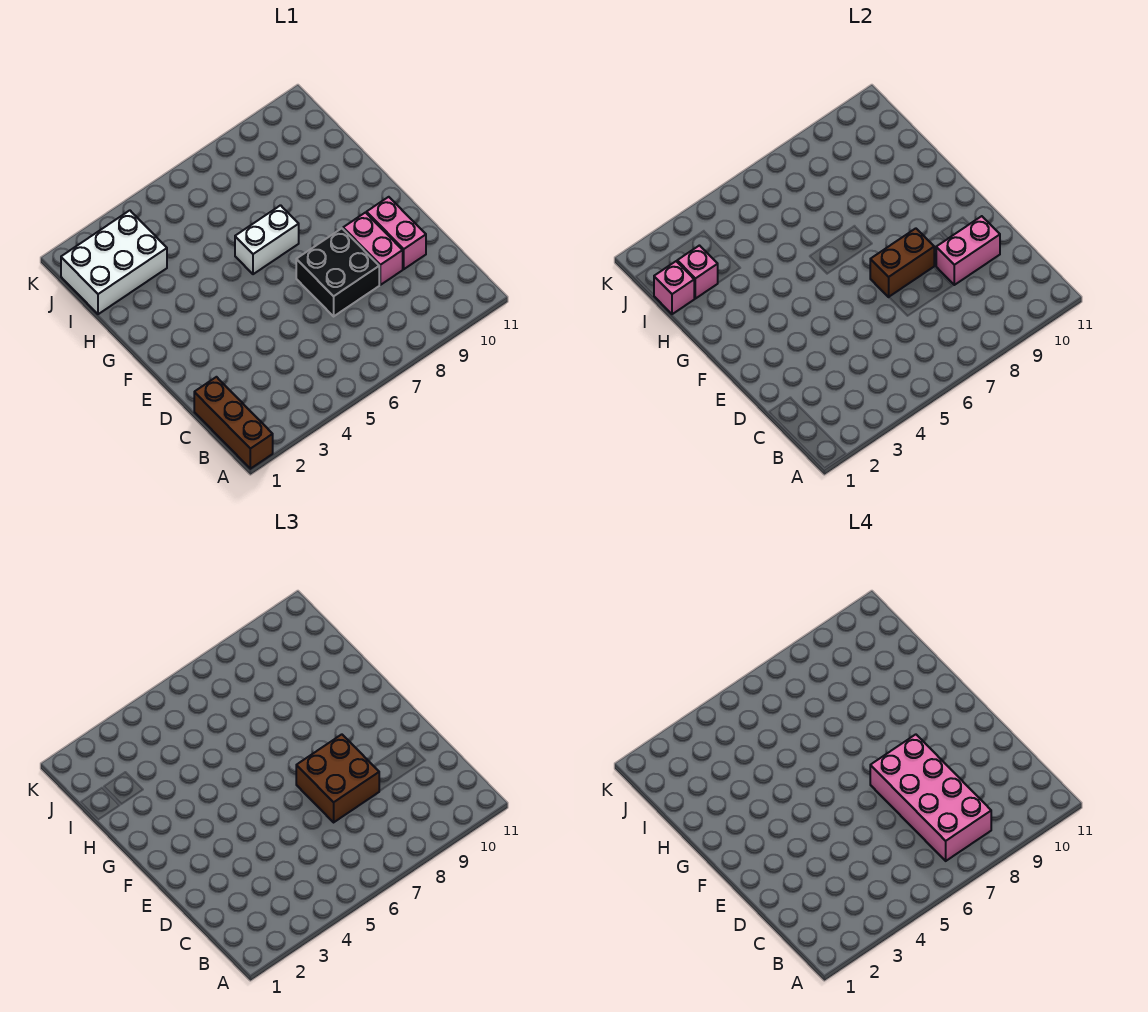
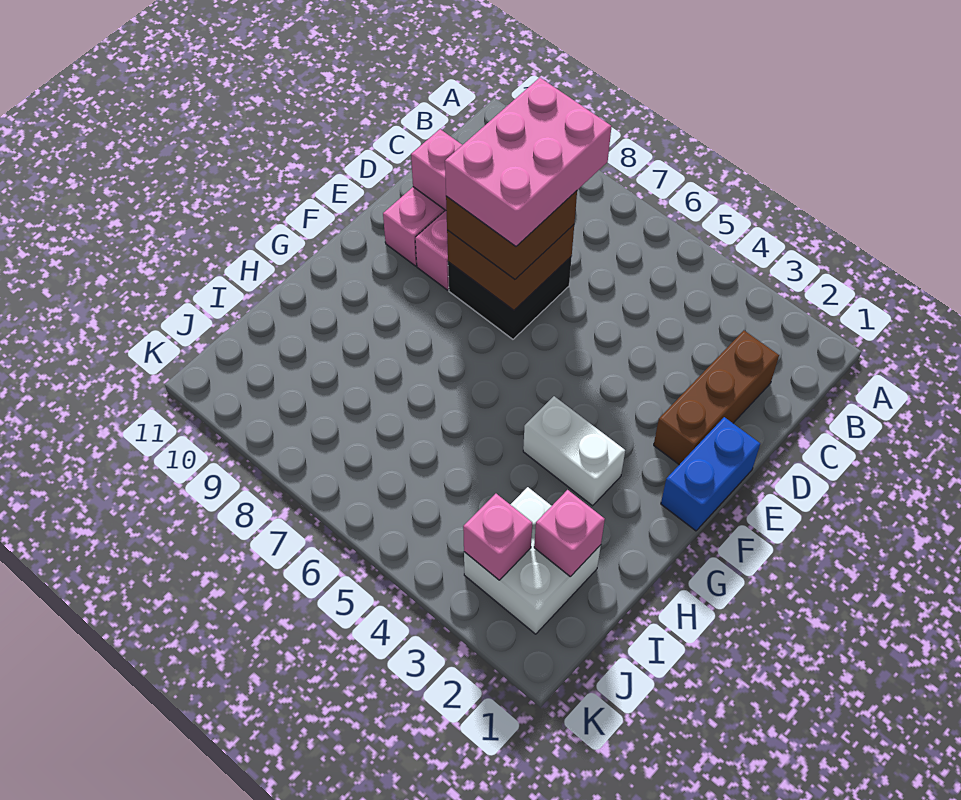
brown 1x3 brick [194,377,273,469] -> brown 1x3 brick moved to [654,331,779,464]
pink 2x4 brick [870,734,991,861] -> pink 2x3 brick [445,78,612,246]
none -> blue 1x2 brick [661,417,760,531]
brown 1x2 brick [870,228,934,297] -> brown 2x2 brick [447,225,574,310]
white 1x2 brick [235,205,299,274] -> white 1x2 brick moved to [523,396,625,506]
white 2x3 brick [61,210,167,314] -> white 2x2 brick [464,487,601,634]
pink 1x1 brick [654,261,694,314] -> pink 1x1 brick moved to [463,494,532,580]

